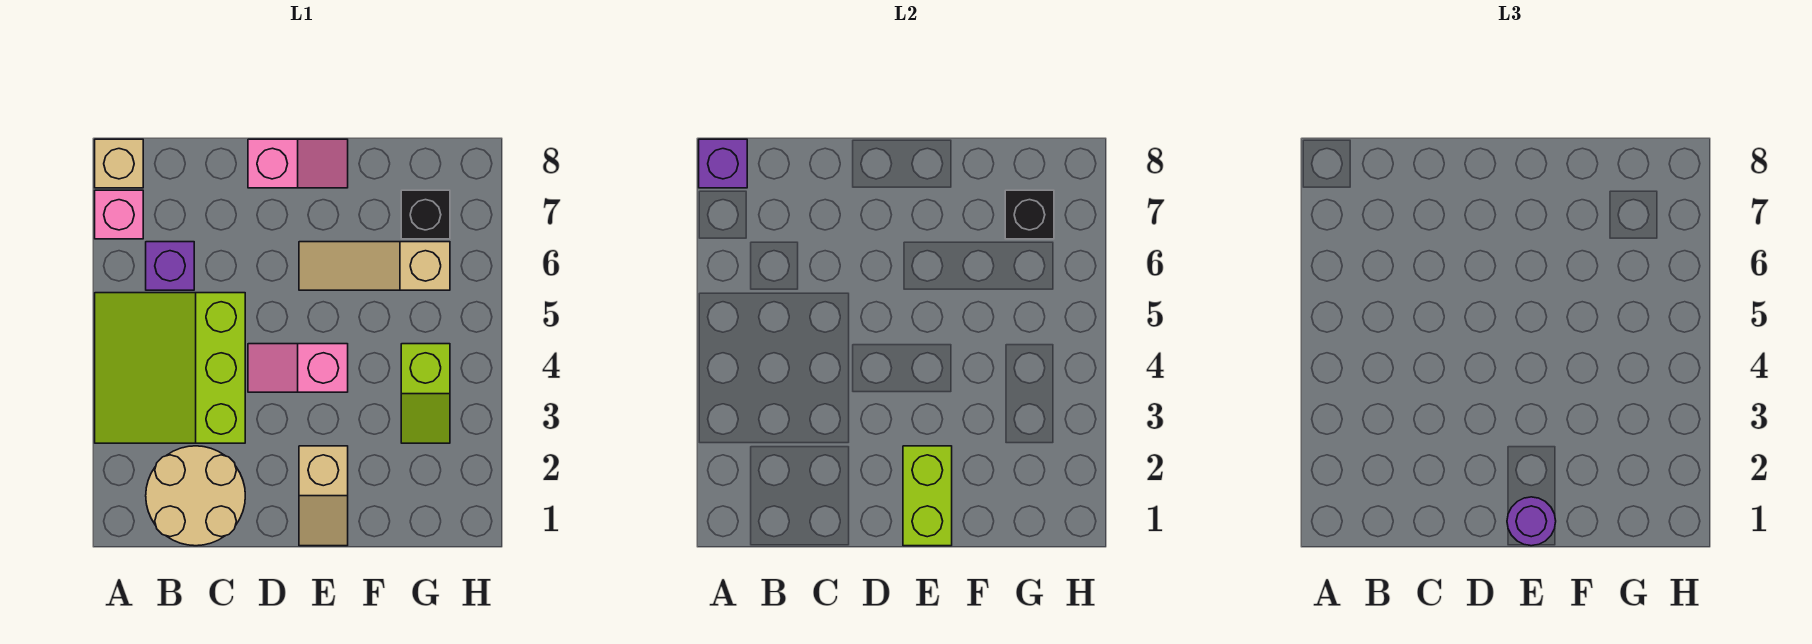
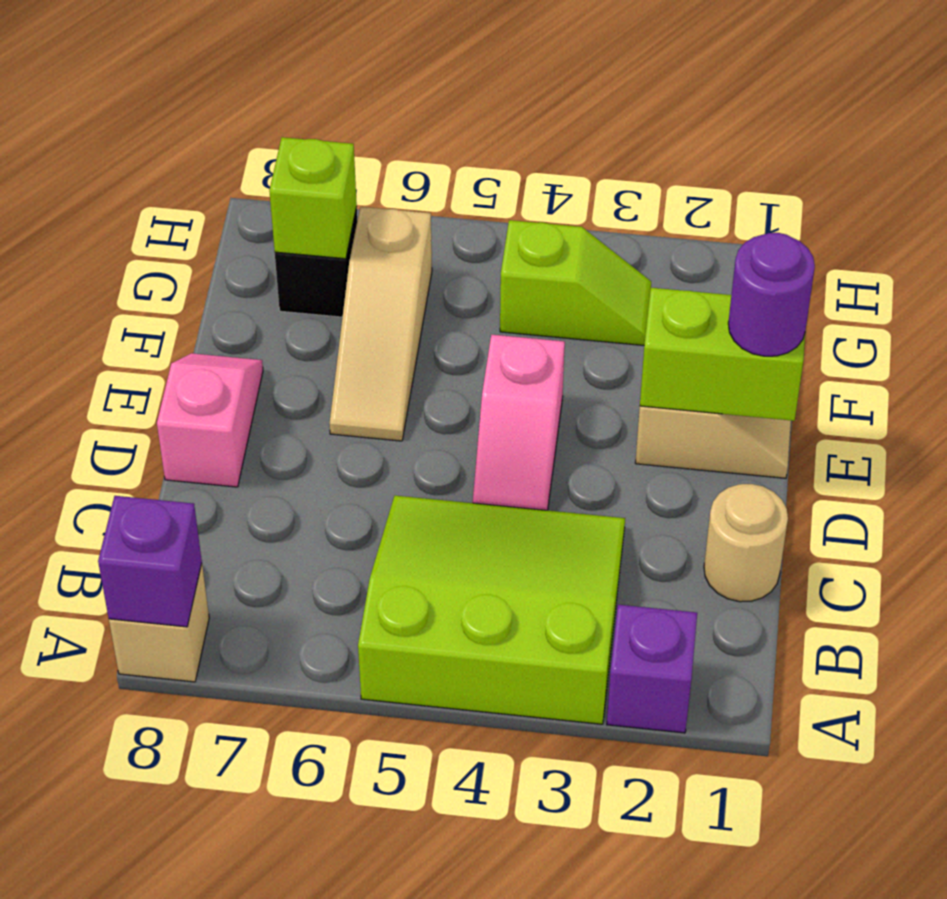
lime 3x3 slope [95,293,245,443] -> lime 3x3 slope turned to [358,495,625,724]
pink 1x1 brick [95,190,143,239] -> none
tan 2x2 round brick [146,446,245,546] -> tan 1x1 round brick [704,484,788,602]
purple 1x1 brick [146,242,194,290] -> purple 1x1 brick moved to [607,605,697,733]
black 1x1 brick [1005,190,1054,239] -> lime 1x1 brick [269,137,357,259]

